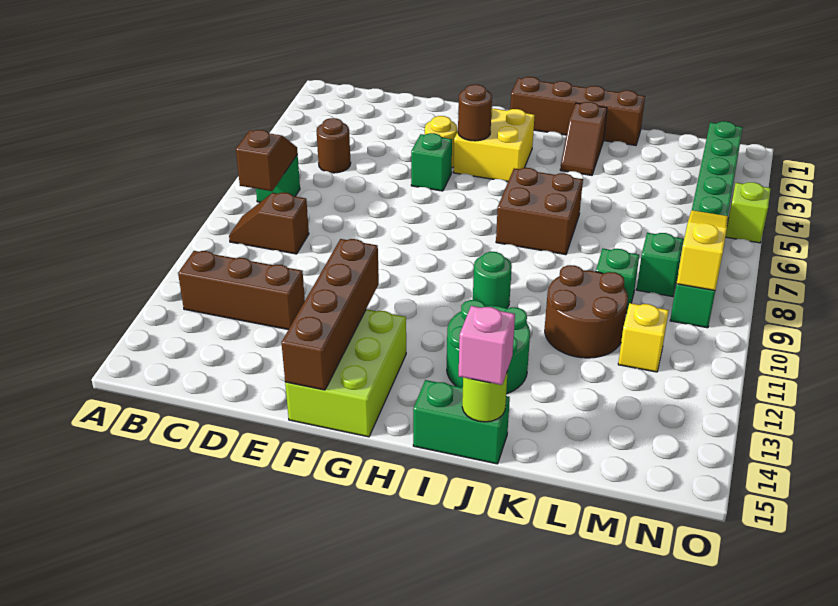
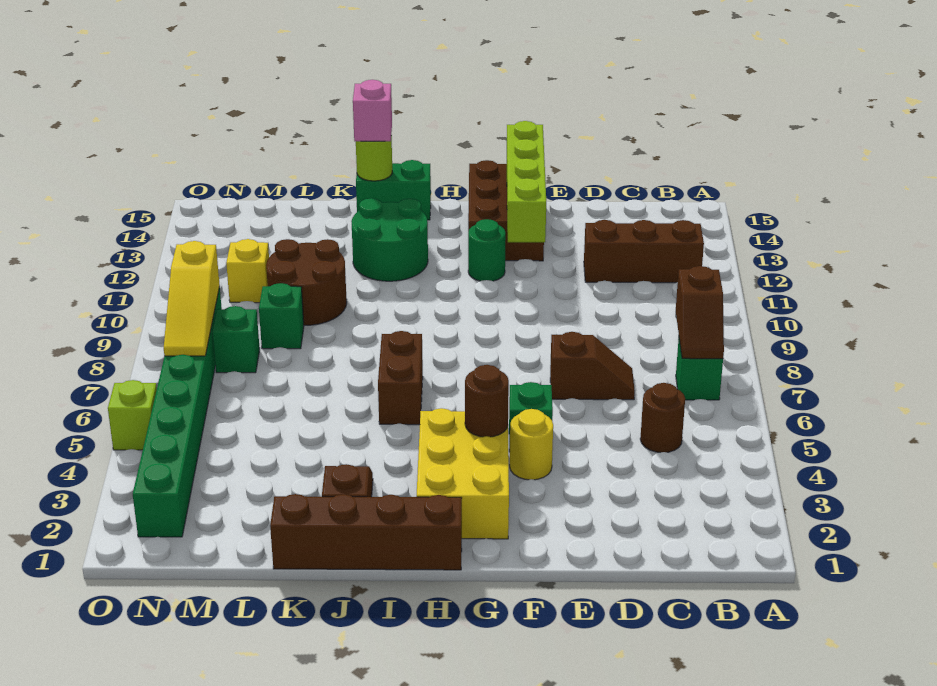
brown 1x2 slope [229,193,309,254] -> brown 1x2 slope moved to [550,332,635,400]
brown 1x4 brick [281,239,379,390] -> lime 1x4 brick [507,121,546,242]
lime 2x3 brick [285,309,406,437] -> brown 2x3 brick [468,160,544,261]
yellow 2x2 brick [453,108,535,182] -> yellow 2x3 brick [417,408,509,539]
brown 2x2 brick [496,168,583,255] -> brown 1x2 brick [378,331,423,425]
green 1x1 round brick [473,252,512,308] -> green 1x1 round brick moved to [468,219,506,281]

